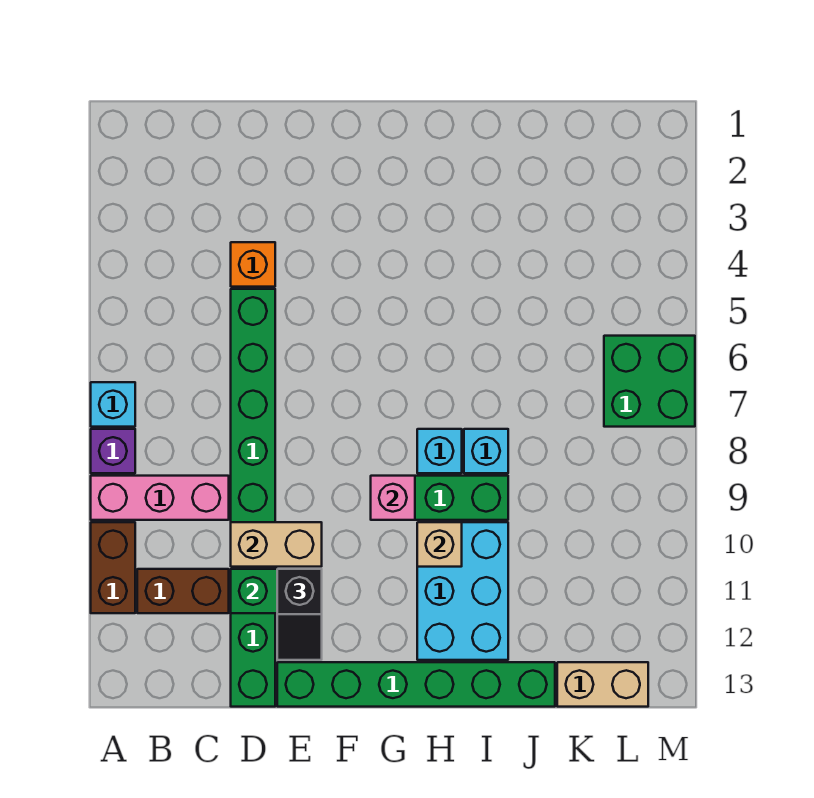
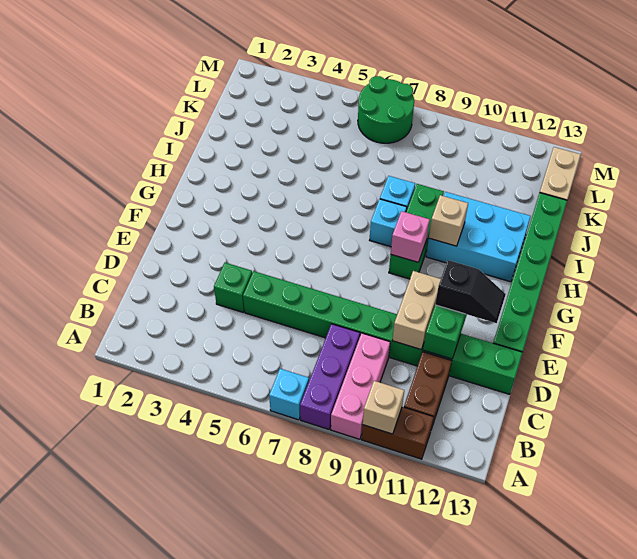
purple 1x1 brick [91,429,135,473] -> purple 1x3 brick [300,324,360,429]
none -> tan 1x1 brick [363,381,404,434]
orange 1x1 brick [231,242,275,287] -> green 1x1 brick [214,263,252,312]
green 2x2 brick [604,336,695,427] -> green 2x2 round brick [358,76,414,143]

